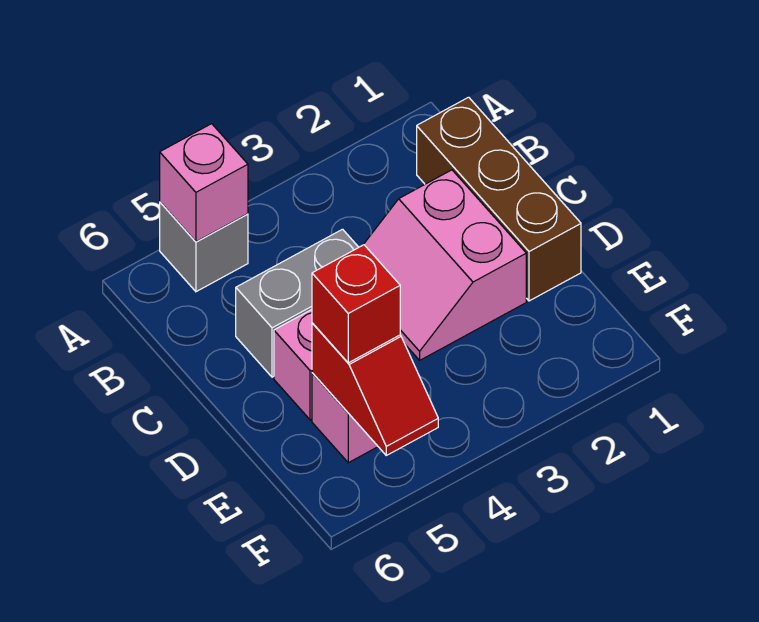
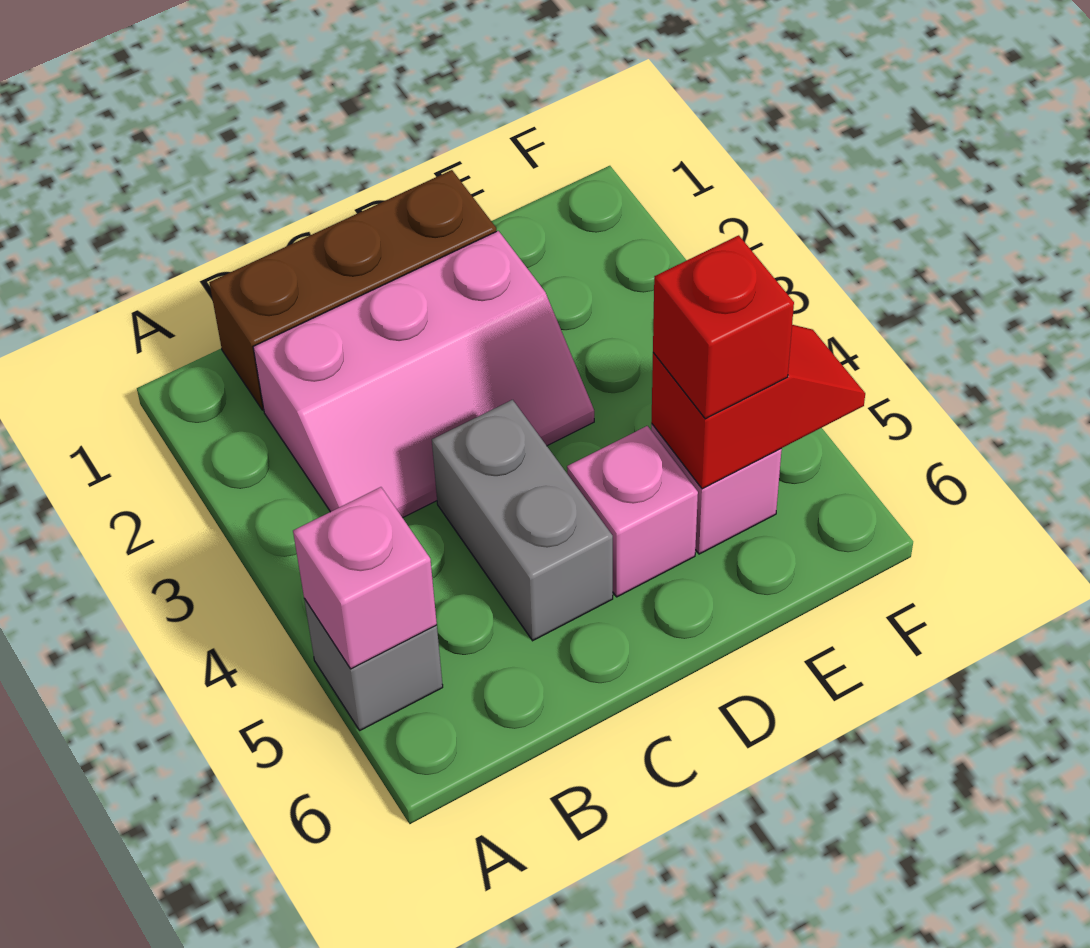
pink 2x2 slope [363,170,526,360] -> pink 2x3 slope [253,231,594,518]

